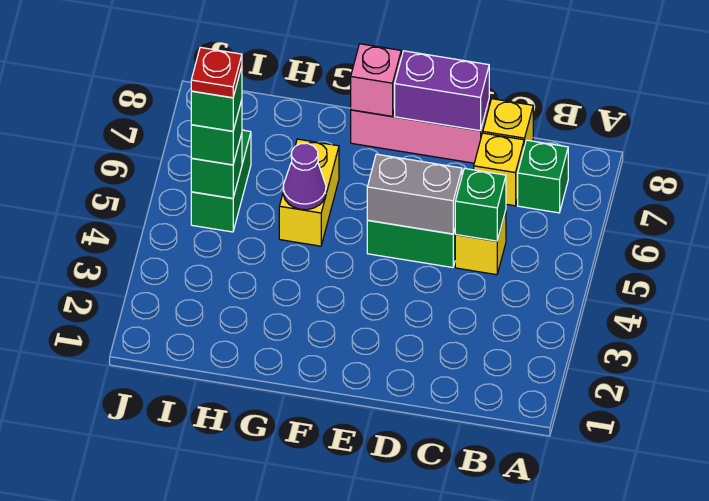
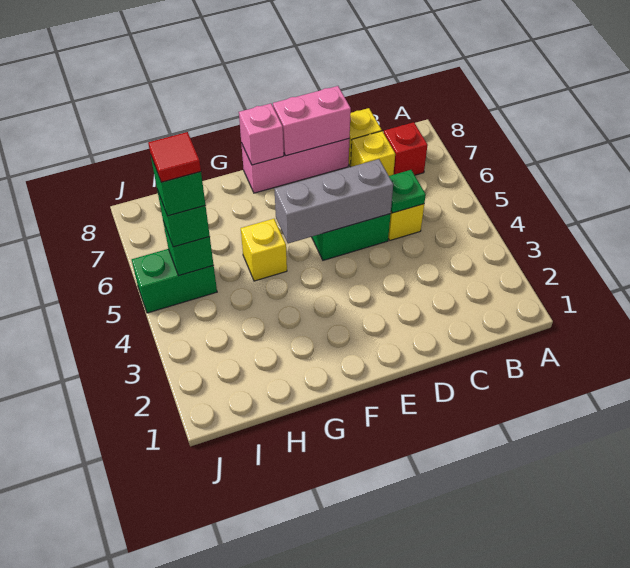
green 1x1 brick [518,140,568,213] -> red 1x1 brick [384,122,428,175]
green 1x1 brick [455,168,506,241] -> green 1x1 plate [389,170,426,213]
grey 1x2 brick [367,154,462,234] -> grey 1x3 brick [275,159,393,243]
purple 1x2 brick [395,51,489,131] -> pink 1x2 brick [273,86,351,156]
yellow 1x2 brick [279,139,339,246] -> yellow 1x1 brick [241,219,287,281]
purple 1x1 cone [283,143,326,210] -> none
green 1x2 brick [191,130,251,232] -> green 1x2 brick turned to [132,249,217,313]
red 1x1 plate [191,47,242,98] -> red 1x1 tile [148,132,201,182]

